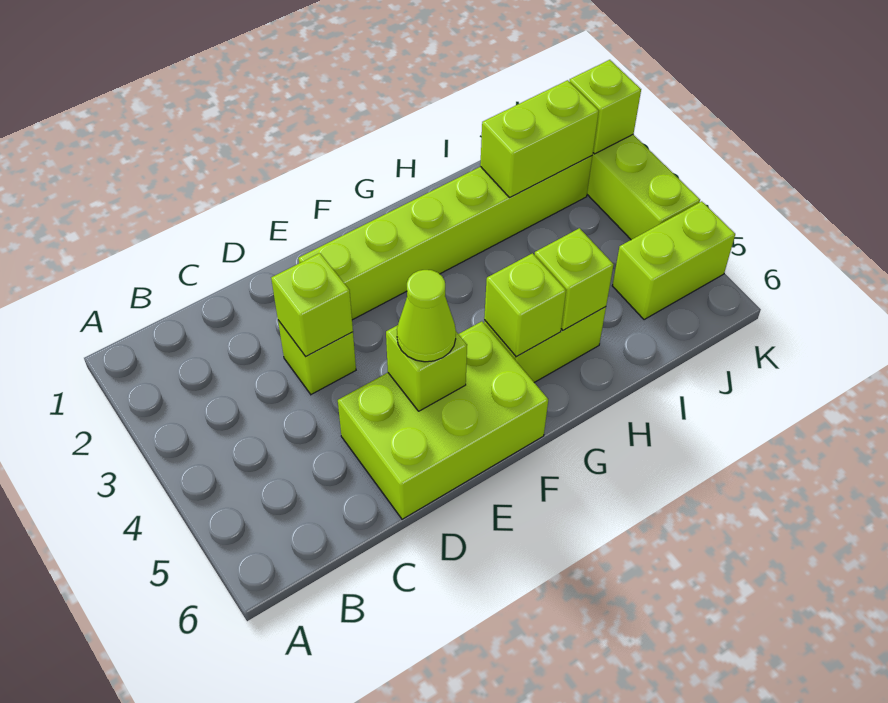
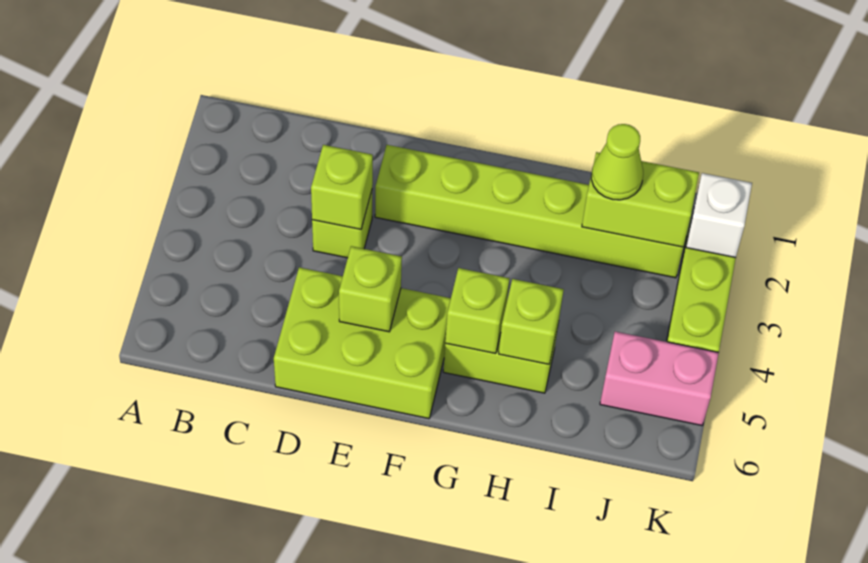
lime 1x1 cone [397,270,456,362] -> lime 1x1 cone moved to [591,124,643,200]
lime 1x2 brick [612,201,735,320] -> pink 1x2 brick [600,332,719,425]
lime 1x1 brick [570,60,641,154] -> white 1x1 brick [686,173,752,258]

